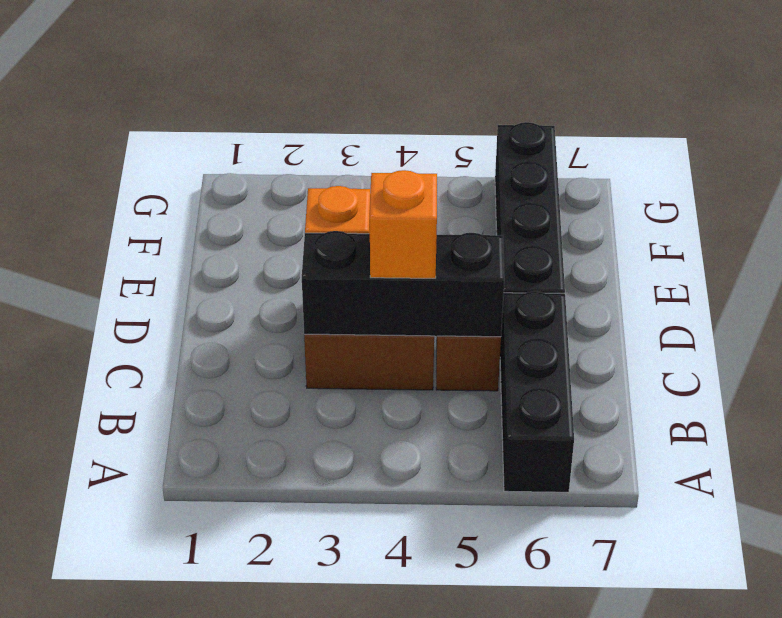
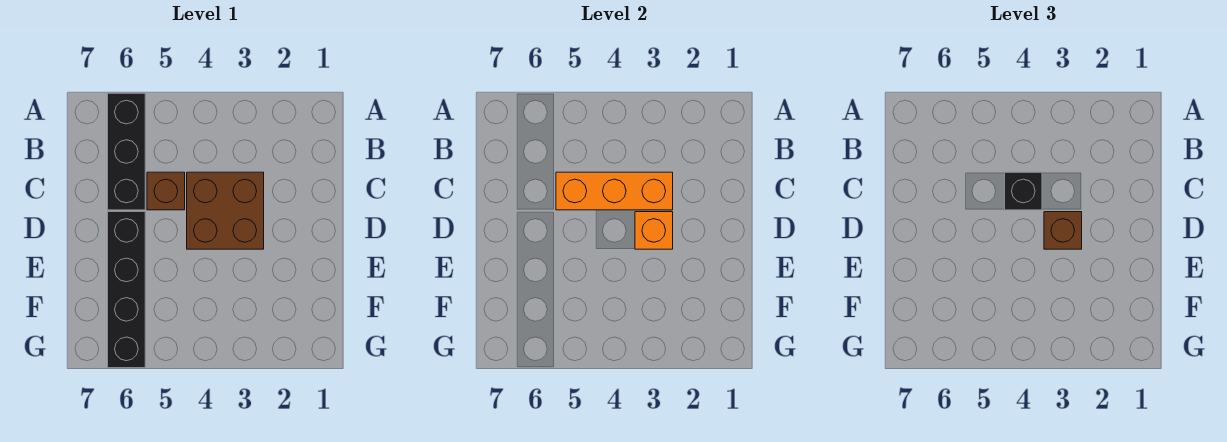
black 1x3 brick [302,231,504,337] -> orange 1x3 brick [556,172,673,210]
orange 1x1 brick [370,170,437,278] -> black 1x1 brick [1005,172,1042,210]
none -> brown 1x1 brick [1044,212,1082,249]

